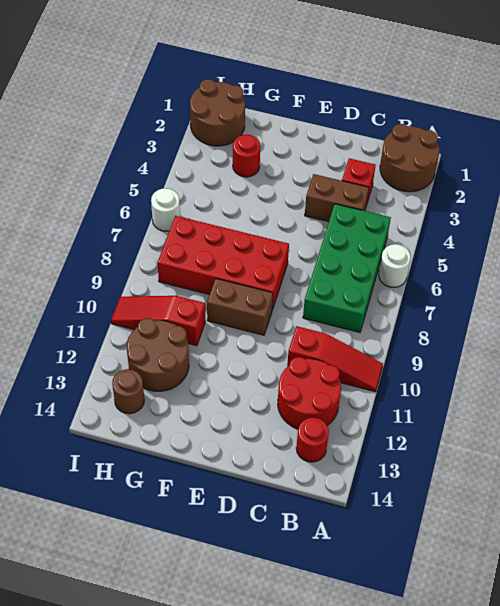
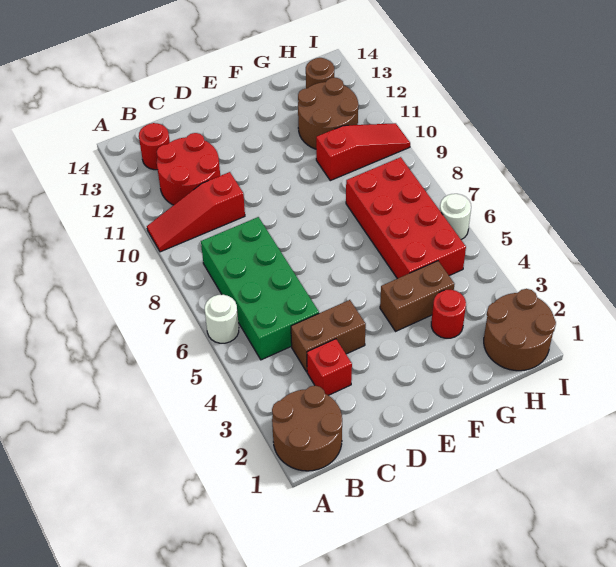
red 2x4 brick [158,216,289,310] -> red 2x4 brick turned to [346,157,466,279]
brown 1x2 brick [207,279,273,335] -> brown 1x2 brick moved to [380,261,454,331]

